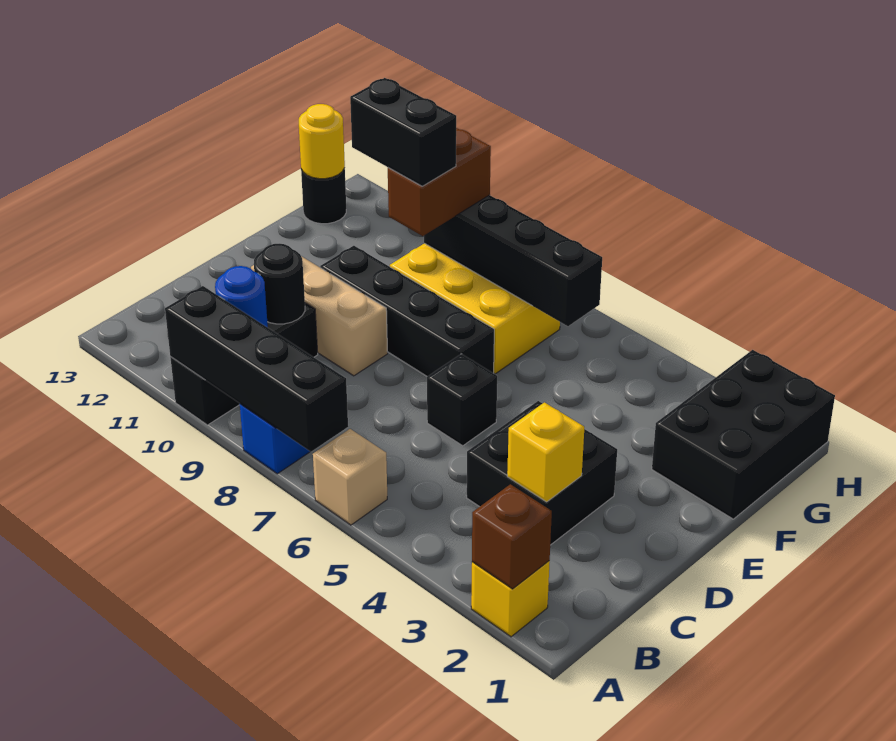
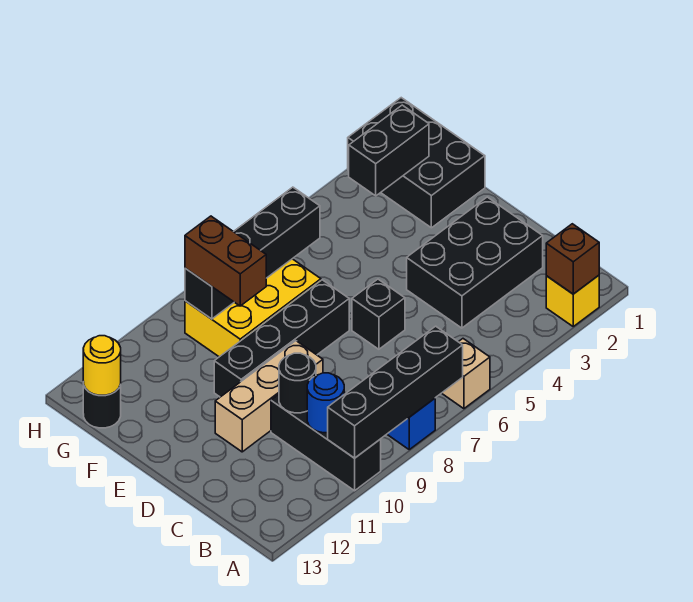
black 2x2 brick [467,401,617,545] -> black 2x3 brick [407,197,543,328]
yellow 1x1 brick [507,402,584,502] -> none
black 1x2 brick [350,78,456,186] -> black 1x2 brick moved to [349,105,429,196]

